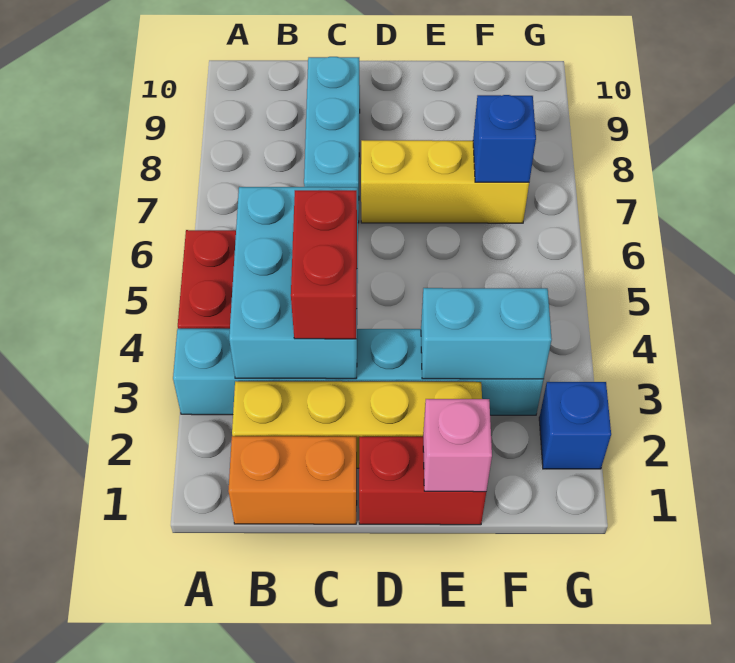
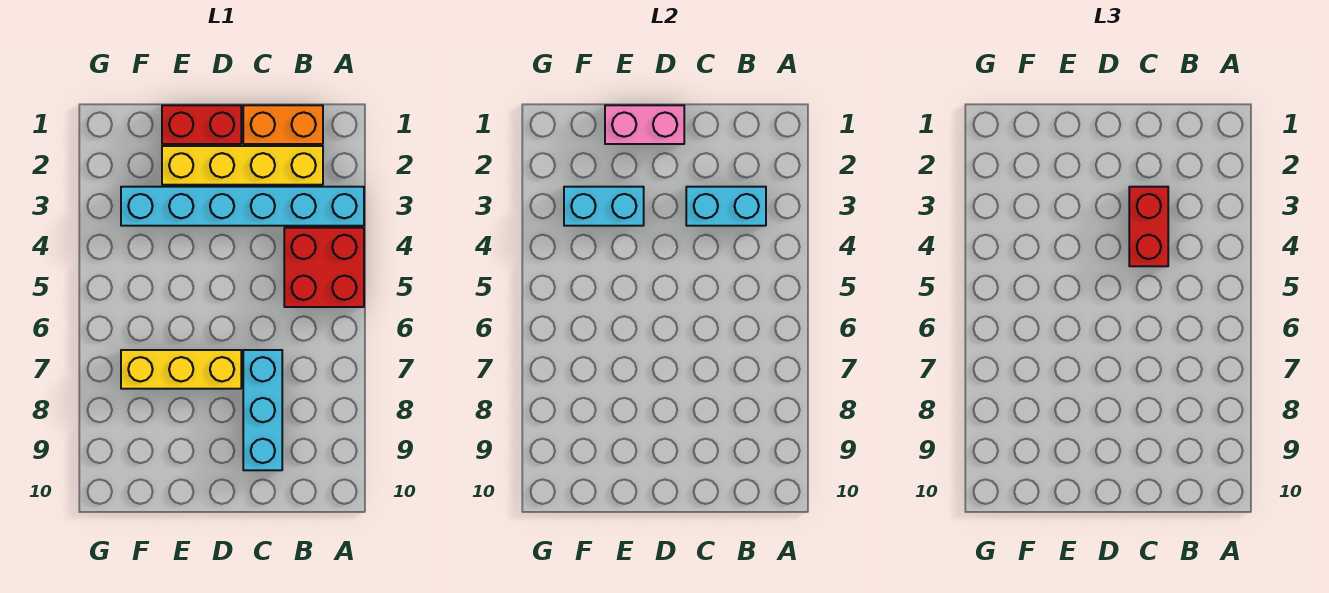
cyan 2x3 brick [229,187,358,379] -> cyan 1x2 brick [686,187,766,226]
pink 1x1 brick [423,399,492,492] -> pink 1x2 brick [605,105,684,144]
blue 1x1 brick [473,95,536,182] -> none
blue 1x1 brick [539,382,611,469] -> none

